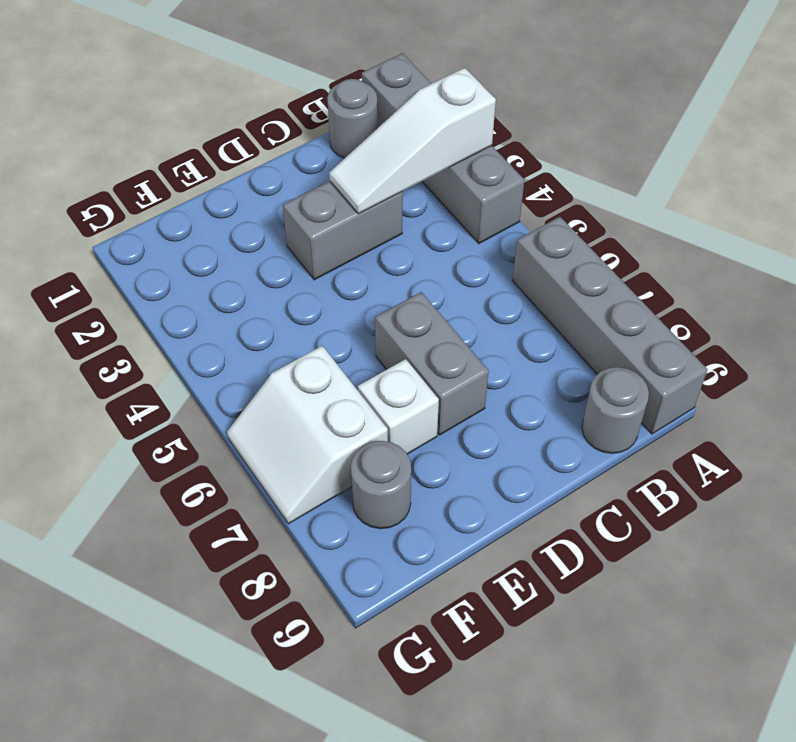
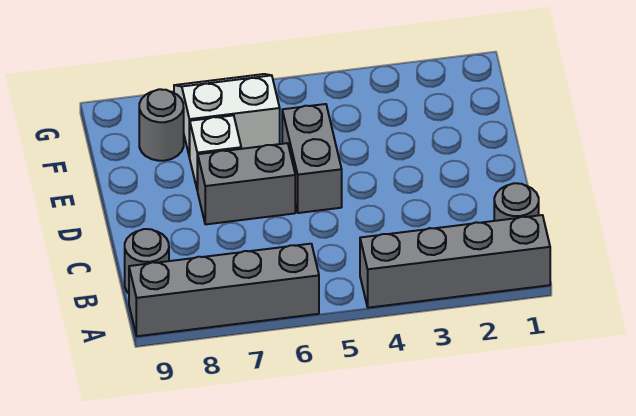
white 1x3 slope [329,68,496,214] -> none
grey 1x2 brick [283,181,403,280] -> grey 1x2 brick moved to [282,104,342,213]

